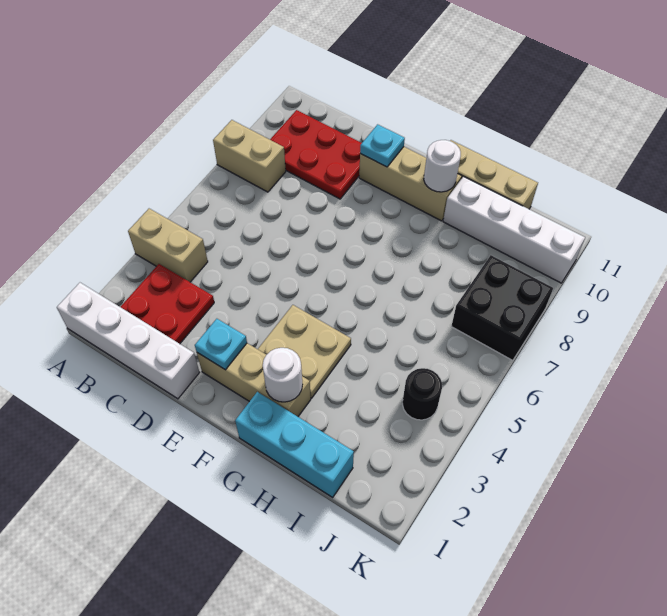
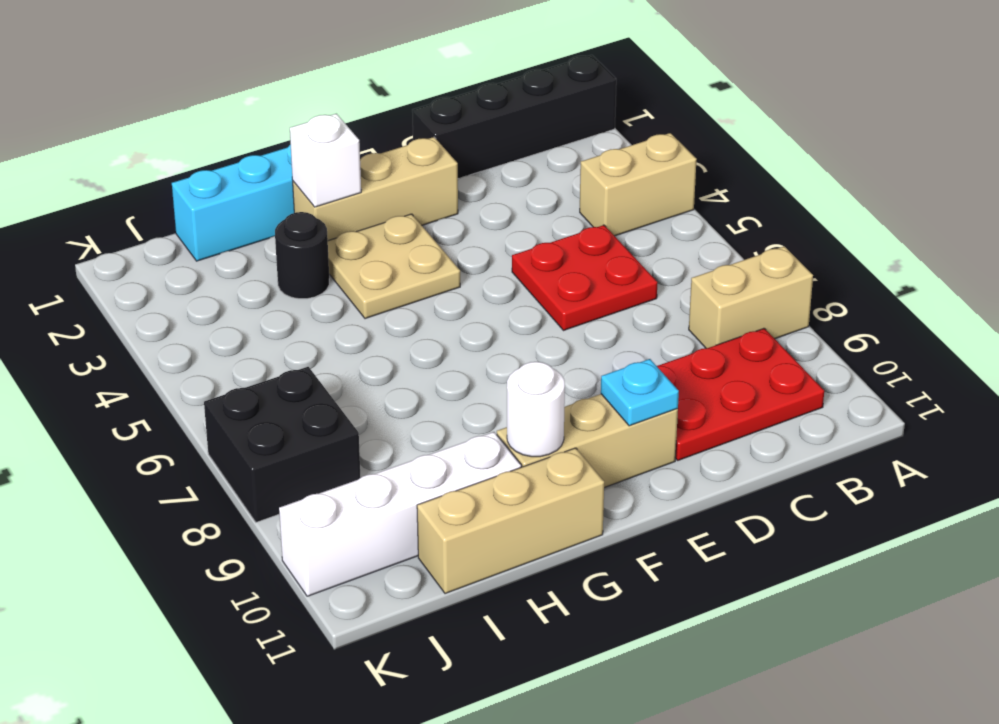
white 1x4 brick [57,283,200,399] -> black 1x4 brick [412,55,616,179]
red 2x2 plate [121,264,214,344] -> red 2x2 plate moved to [512,225,657,331]
cyan 1x1 plate [195,319,247,370] -> none
white 1x1 round brick [263,348,302,402] -> white 1x1 brick [290,114,361,207]
black 1x1 round brick [402,368,442,420] -> black 1x1 round brick moved to [275,212,329,299]

